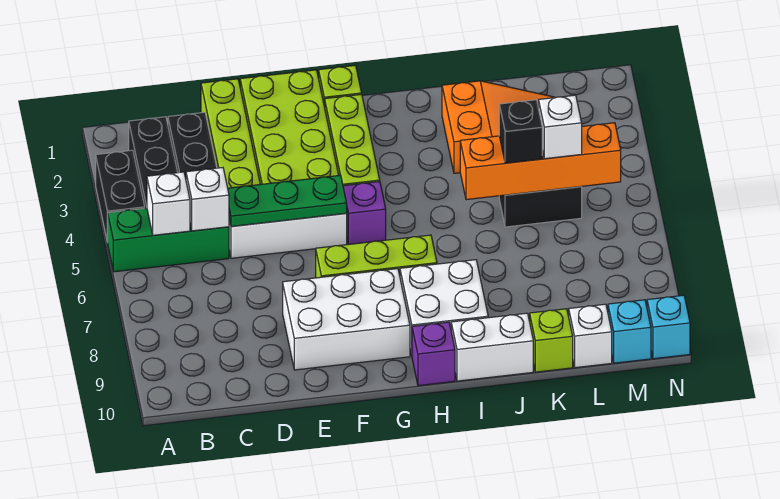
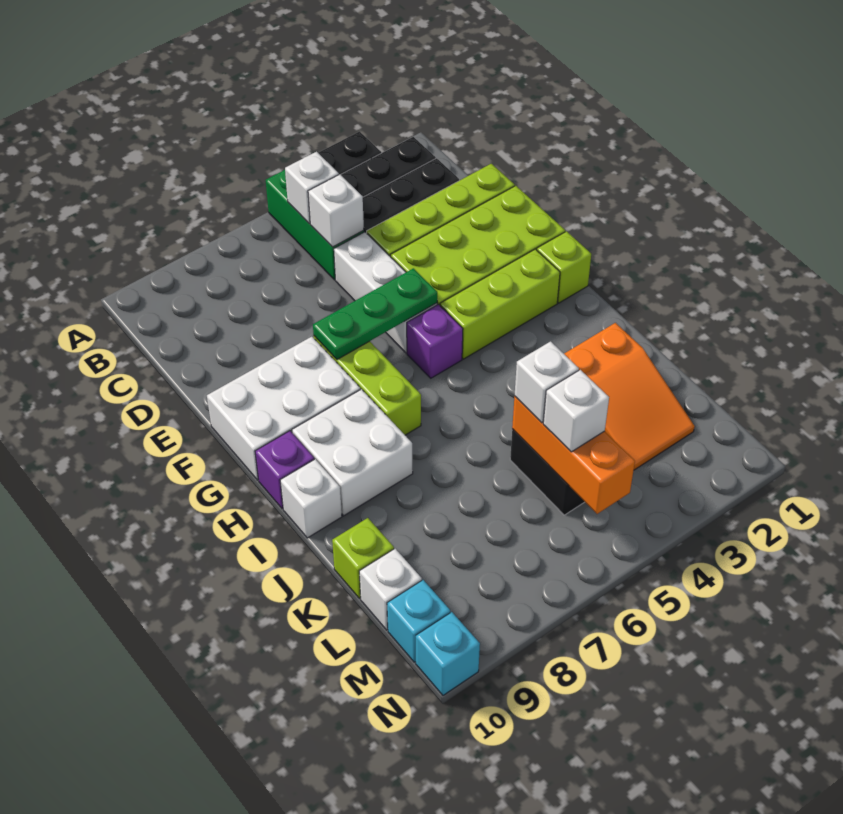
green 1x3 plate [228,175,347,226] -> green 1x3 plate turned to [313,268,437,360]
white 2x3 brick [283,269,410,370] -> white 2x3 brick turned to [207,337,360,480]
white 1x2 brick [451,313,533,381] -> white 1x1 brick [280,459,342,538]
orange 1x4 brick [460,123,621,200] -> orange 1x3 brick [512,396,635,514]
black 1x1 brick [499,100,542,163] -> white 1x1 brick [515,341,579,423]

